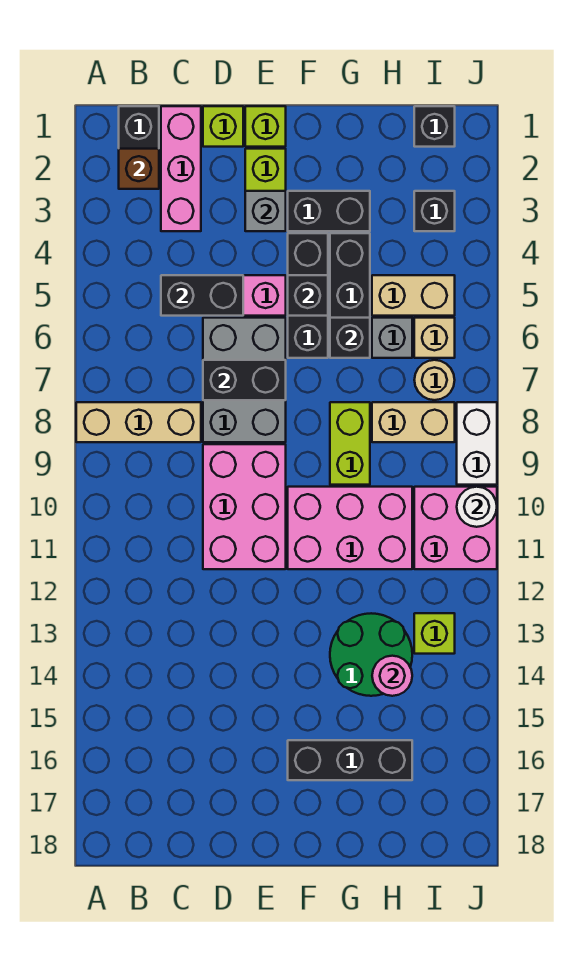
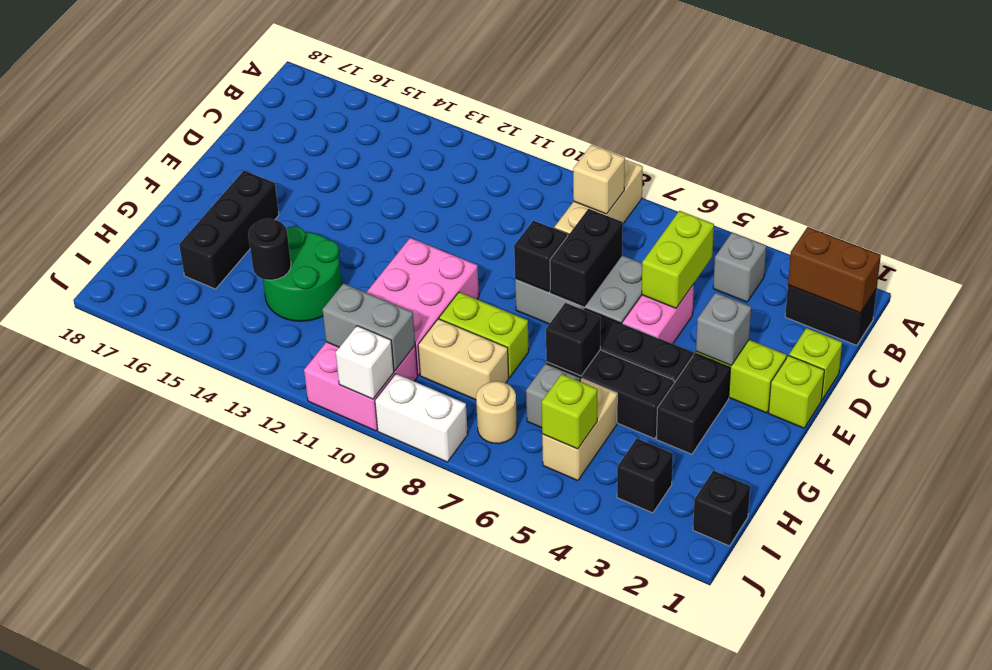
brown 1x1 brick [119,149,159,189] -> brown 1x2 brick [788,227,881,313]
none -> grey 1x1 brick [713,232,766,302]
pink 1x3 brick [161,106,201,231] -> none
black 1x2 brick [161,275,243,316] -> lime 1x2 brick [642,211,714,308]
pink 2x3 brick [203,444,286,569] -> none
black 1x1 brick [288,275,328,316] -> black 1x1 brick moved to [514,221,567,292]
tan 1x2 brick [372,402,455,442] -> tan 1x2 brick turned to [418,319,509,400]
pink 1x1 round brick [372,656,412,696] -> black 1x1 round brick [248,218,291,280]
tan 1x1 brick [414,318,455,358] -> tan 1x1 brick moved to [573,145,625,214]
none -> grey 1x2 brick [323,283,415,371]
lime 1x1 brick [414,613,455,654] -> lime 1x1 brick moved to [542,374,597,449]
white 1x1 round brick [457,487,497,527] -> white 1x1 brick [336,326,394,399]

